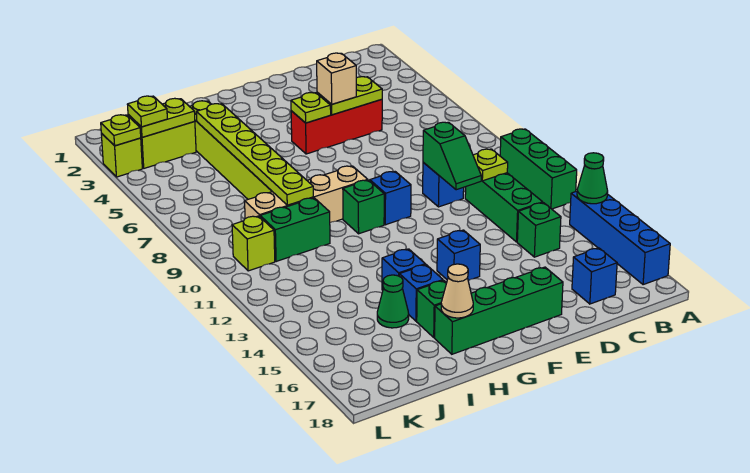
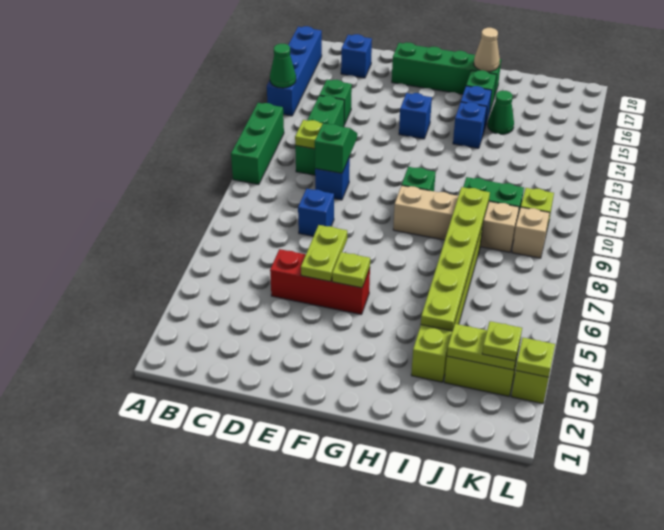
lime 1x2 plate [317,77,382,115] -> lime 1x2 plate turned to [301,225,347,281]
tan 1x1 brick [317,53,356,104] -> tan 1x1 brick moved to [512,207,550,258]
blue 1x1 brick [370,172,411,225] -> blue 1x1 brick moved to [298,189,334,236]

